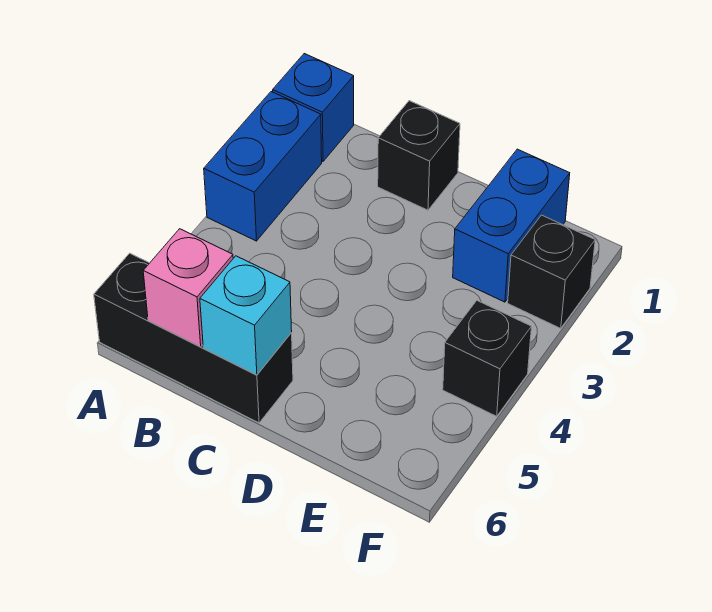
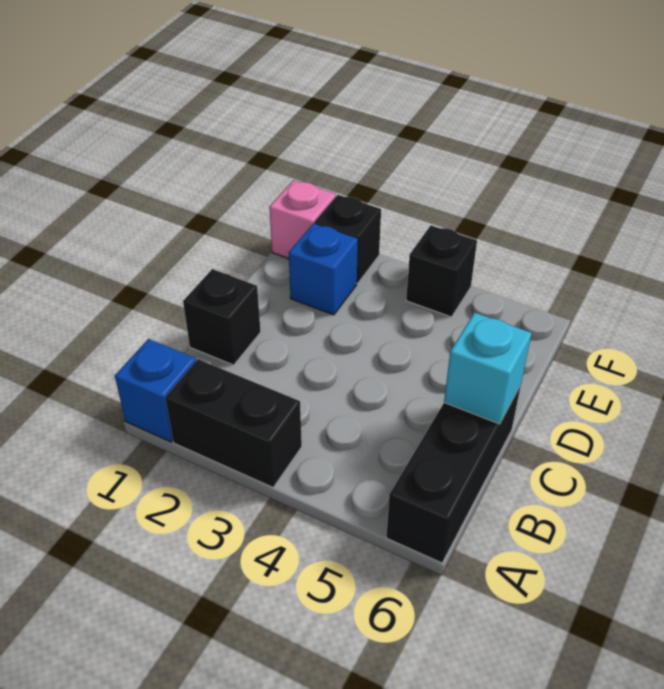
blue 1x2 brick [204,92,322,241] -> black 1x2 brick [165,359,302,487]
pink 1x1 brick [143,229,233,347] -> pink 1x1 brick moved to [269,180,336,259]
blue 1x2 brick [453,149,570,302] -> blue 1x1 brick [289,223,358,315]

